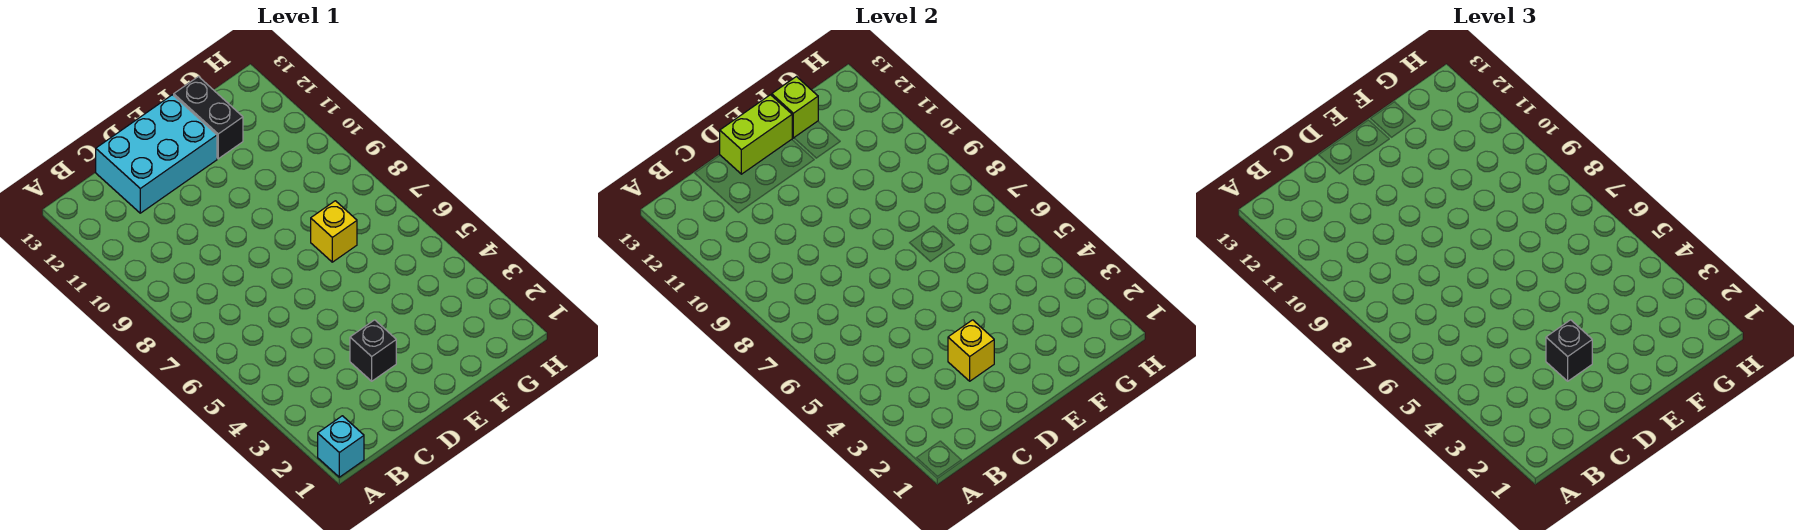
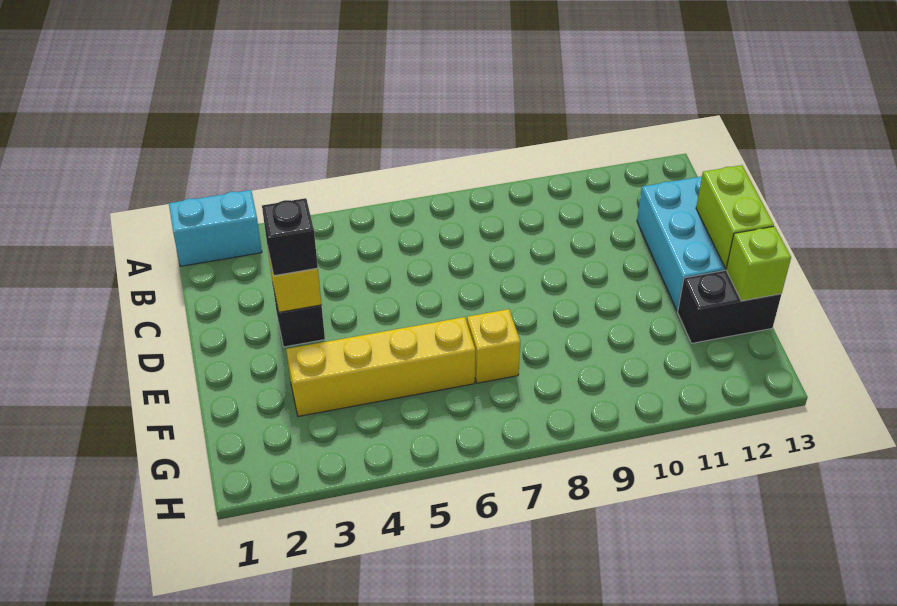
cyan 1x1 brick [318,416,364,477] -> cyan 1x2 brick [169,190,262,266]
none -> yellow 1x4 brick [286,317,475,416]

